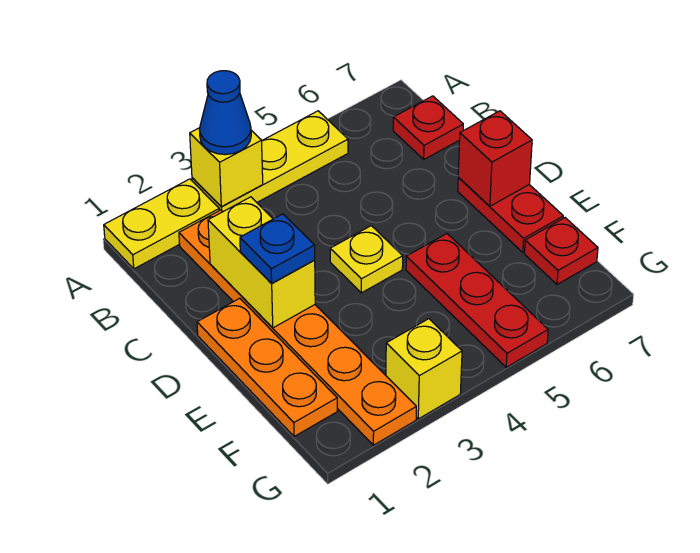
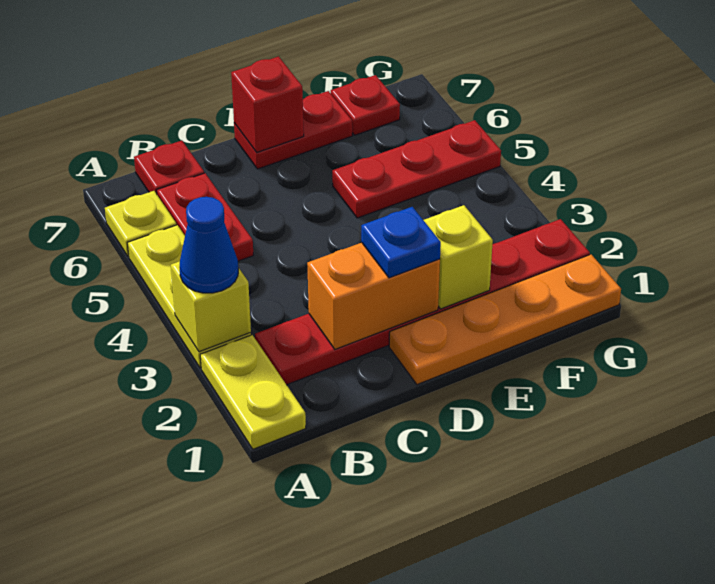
orange 1x6 plate [179,210,416,445] -> red 1x6 plate [255,219,590,385]
none -> red 1x2 plate [157,173,253,261]
yellow 1x2 brick [208,197,315,328] -> orange 1x2 brick [307,243,440,349]
orange 1x3 plate [197,298,337,437] -> orange 1x4 plate [389,254,621,385]
yellow 1x1 plate [330,226,403,293] -> yellow 1x1 plate moved to [105,191,176,257]
yellow 1x1 brick [386,319,462,419] -> yellow 1x1 brick moved to [424,205,493,309]

